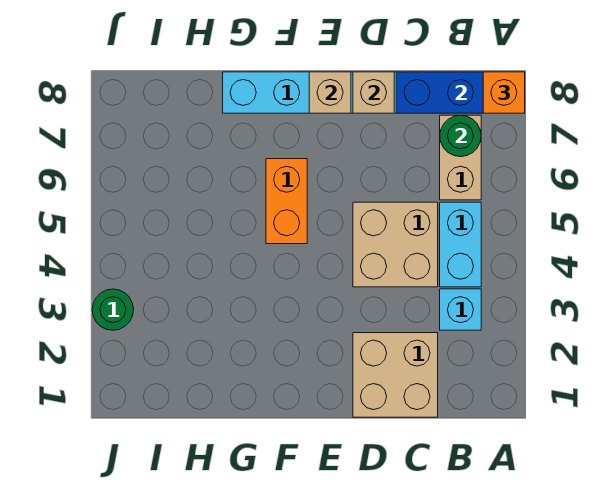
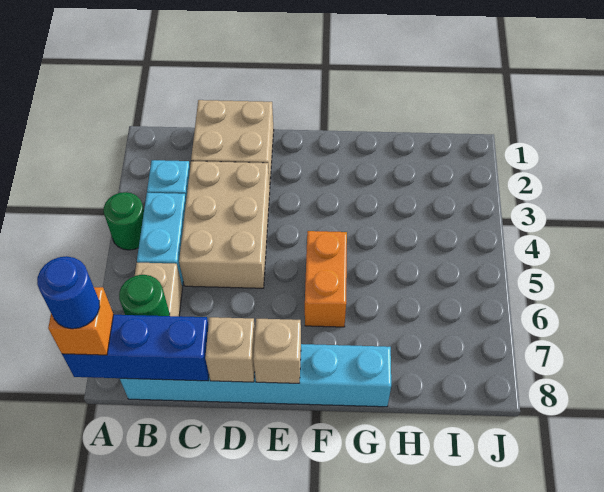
none -> blue 1x1 round brick [37,256,100,329]
tan 2x2 brick [353,202,438,287] -> tan 2x3 brick [179,161,270,288]
green 1x1 round brick [92,289,134,330] -> green 1x1 round brick moved to [104,192,144,250]

